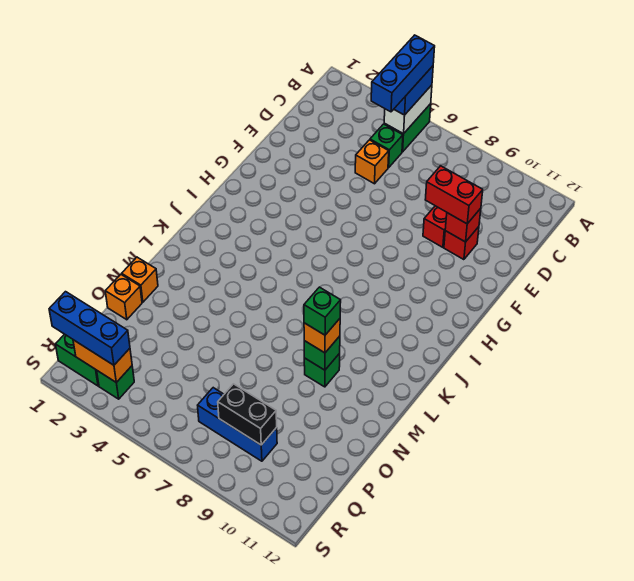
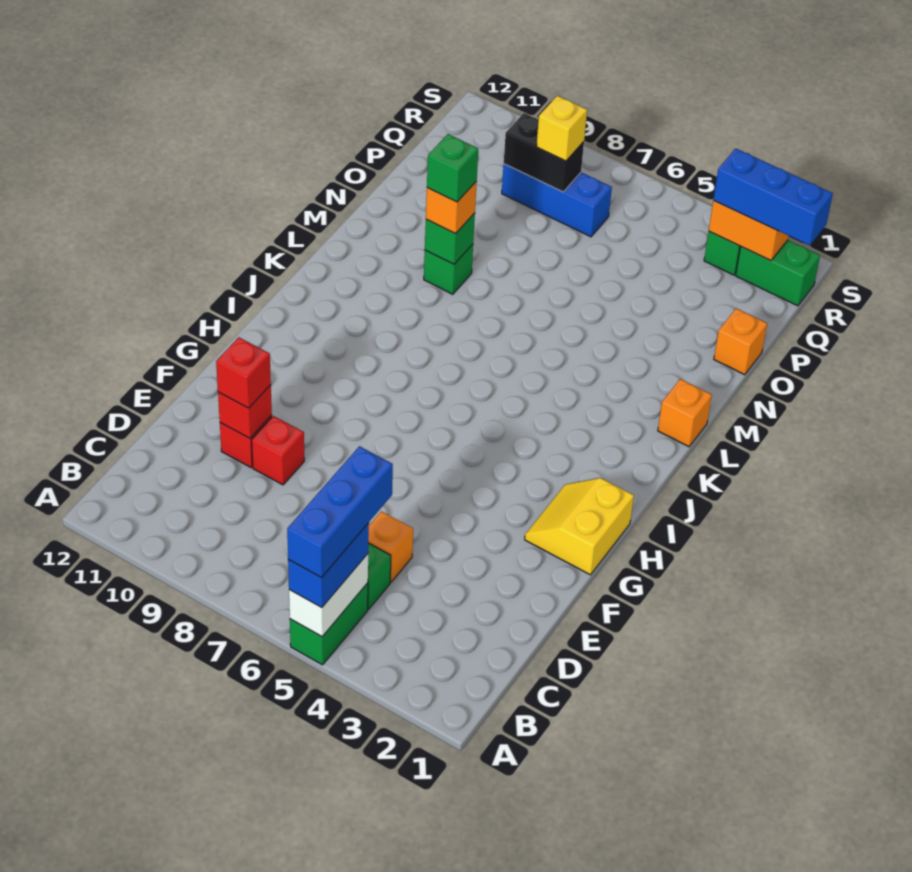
red 1x2 brick [425,166,483,224] -> red 1x1 brick [216,337,271,408]
none -> yellow 2x2 slope [525,478,634,575]
orange 1x1 brick [122,257,158,302] -> orange 1x1 brick moved to [658,379,712,447]
none -> yellow 1x1 brick [537,96,587,161]

